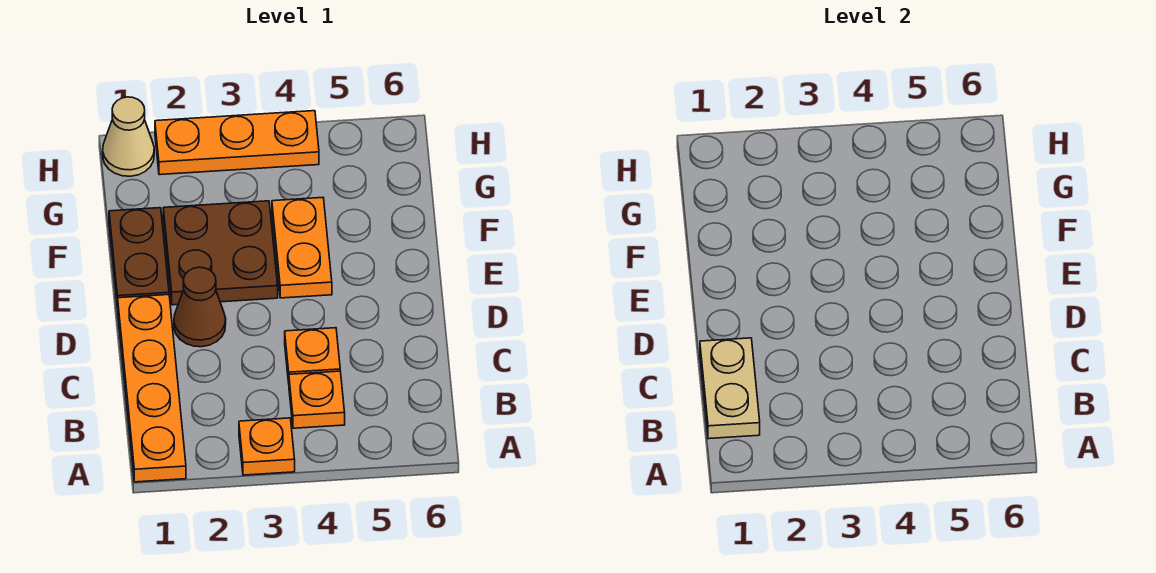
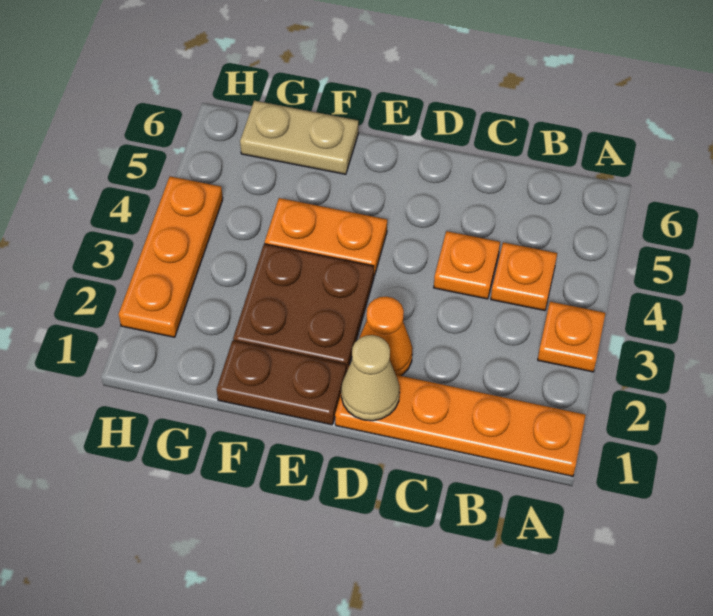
tan 1x2 plate [700,338,760,439] -> tan 1x2 plate moved to [240,101,358,174]
brown 1x1 cone [174,267,226,347] -> orange 1x1 cone [359,297,413,376]
tan 1x1 cone [103,97,154,176] -> tan 1x1 cone moved to [341,335,400,421]

